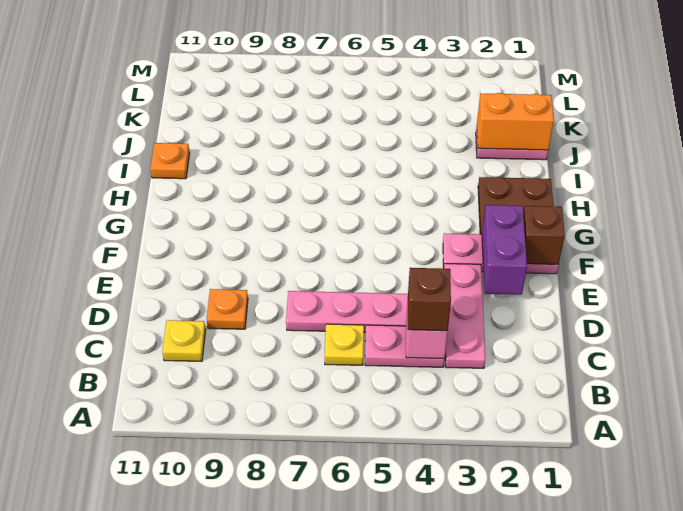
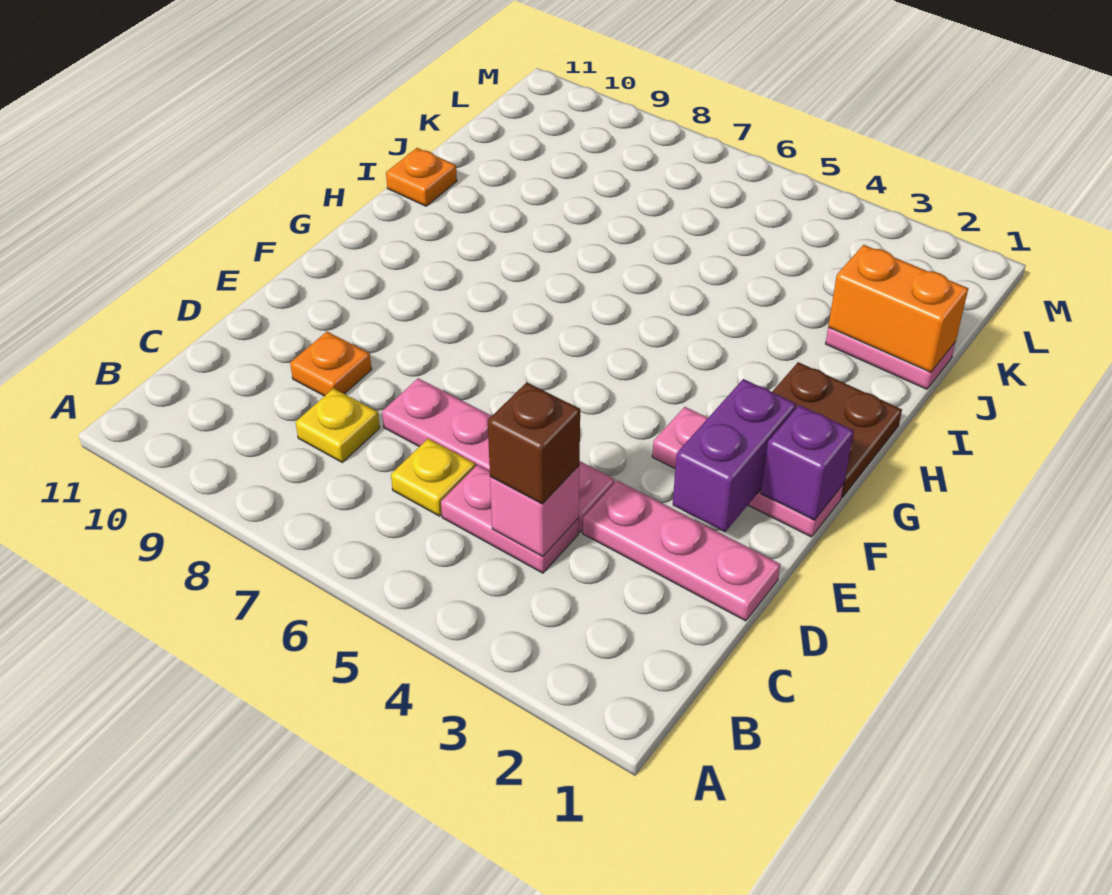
pink 1x3 plate [444,264,485,368] -> pink 1x3 plate turned to [583,480,780,621]
yellow 1x1 plate [162,320,206,361] -> yellow 1x1 plate moved to [295,388,380,462]
brown 1x1 brick [523,206,565,264] -> purple 1x1 brick [761,405,854,520]

